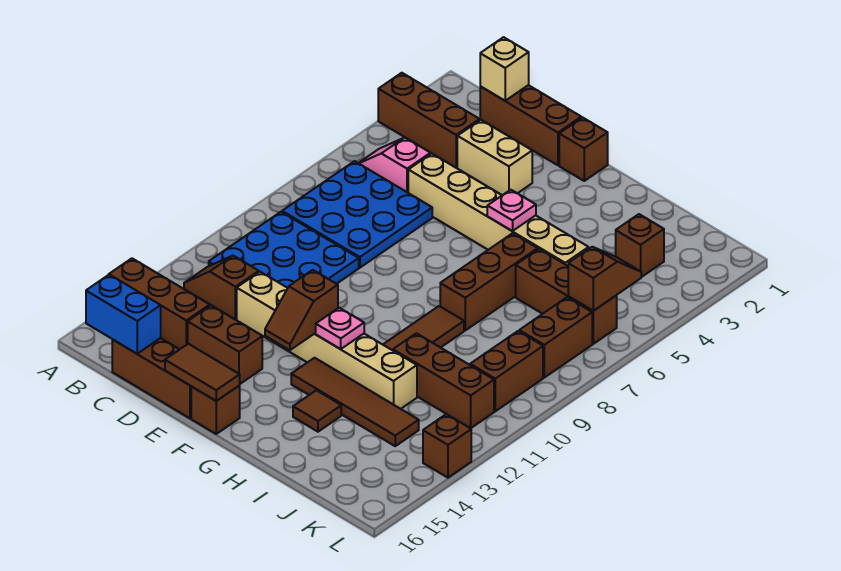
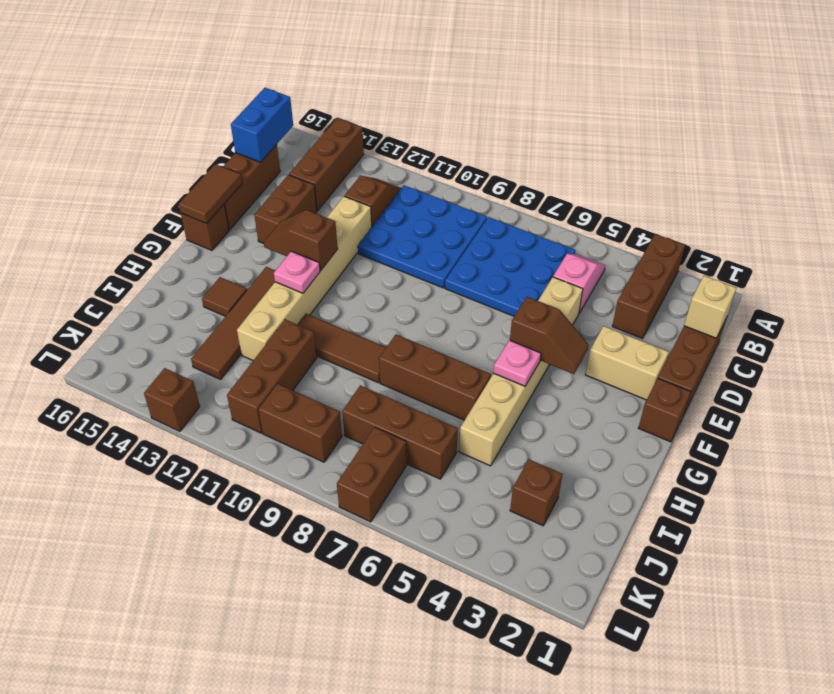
tan 1x2 brick [457,120,532,195] -> tan 1x2 brick turned to [585,326,669,400]
brown 1x3 brick [516,249,617,344] -> brown 1x3 brick turned to [342,385,458,479]
brown 1x2 slope [568,247,641,311] -> brown 1x2 slope moved to [510,297,589,374]
brown 1x2 brick [519,297,592,378] -> brown 1x2 brick turned to [337,427,407,522]

